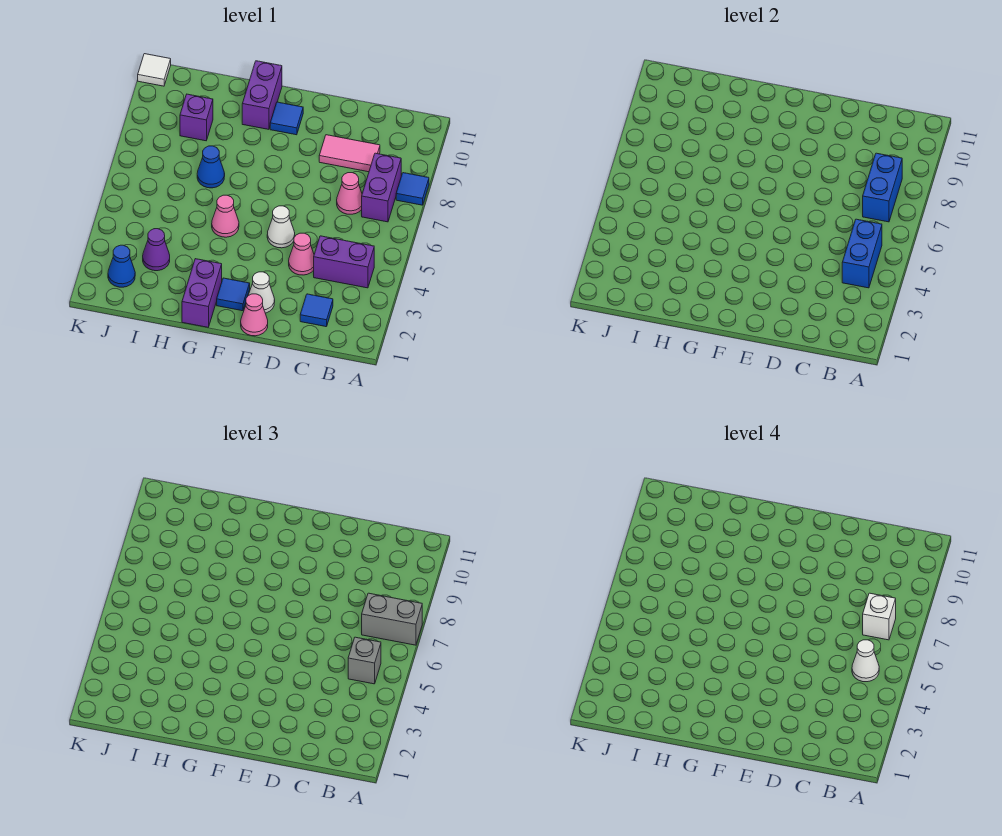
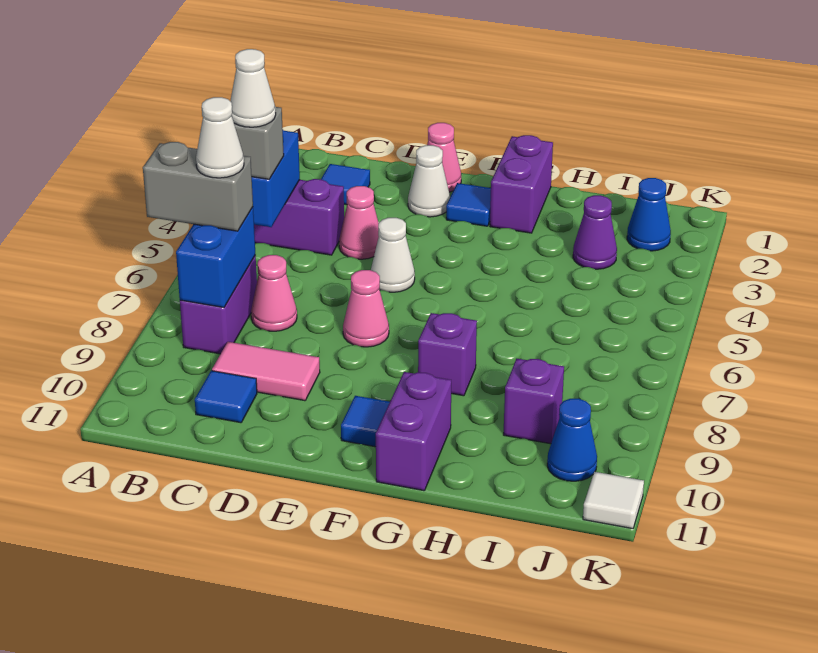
blue 1x1 tile [396,173,429,205] -> blue 1x1 tile moved to [195,371,257,423]
white 1x1 brick [863,593,896,640] -> white 1x1 cone [196,97,244,178]
pink 1x1 cone [212,195,239,237] -> pink 1x1 cone moved to [343,270,389,347]
none -> purple 1x1 brick [418,313,477,396]
blue 1x1 cone [197,146,225,188] -> blue 1x1 cone moved to [547,399,597,481]

